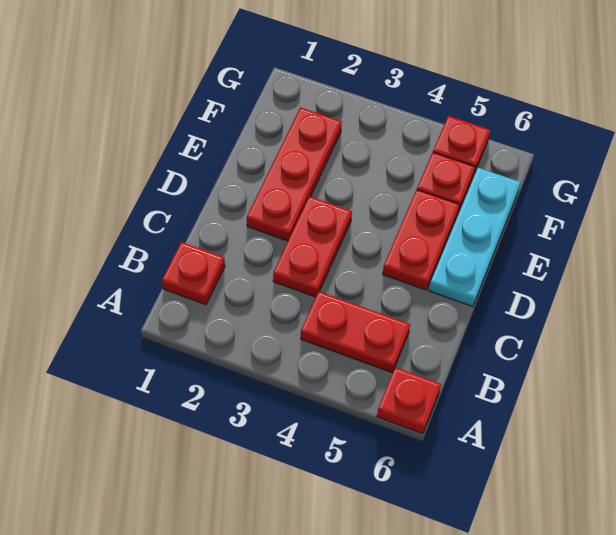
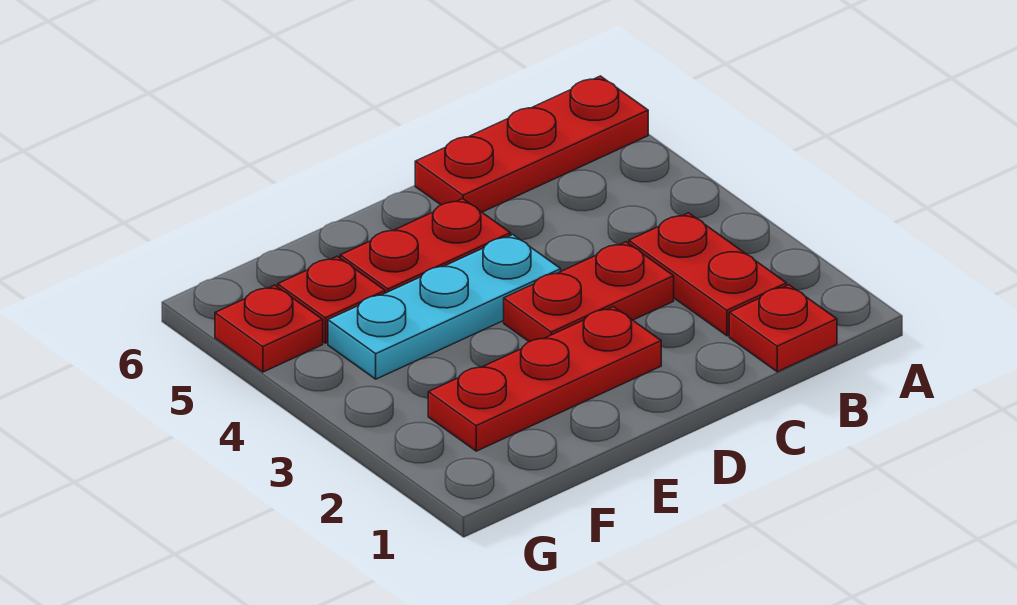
red 1x1 plate [377,367,441,434] -> red 1x3 plate [415,76,648,212]
red 1x2 plate [301,291,410,372] -> red 1x2 plate moved to [629,213,787,336]
cyan 1x3 plate [429,167,521,307] -> cyan 1x3 plate moved to [328,235,561,379]

